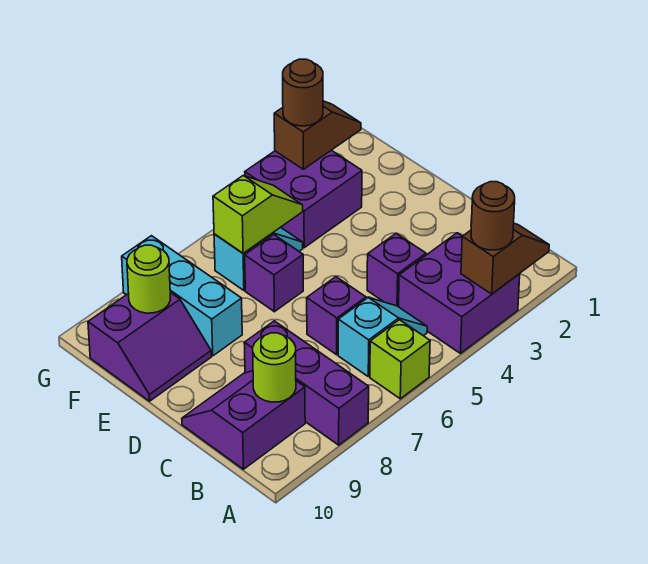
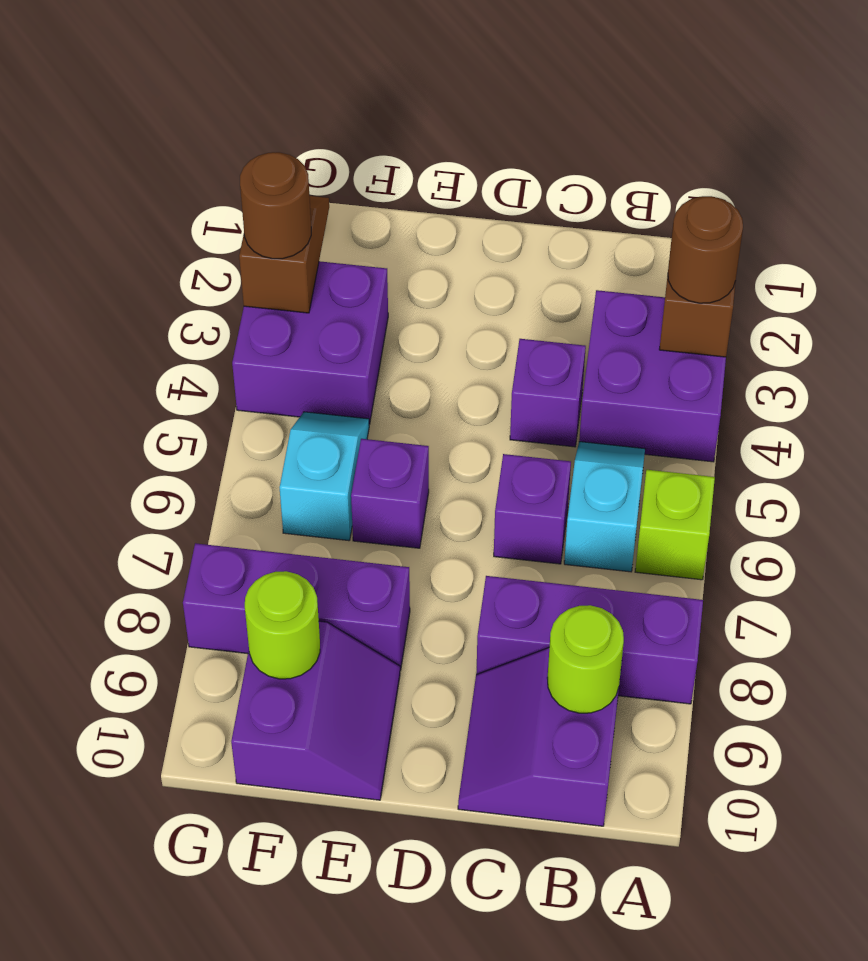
cyan 1x3 brick [122,236,242,356] -> purple 1x3 brick [183,543,410,671]
lime 1x2 slope [213,176,303,253] -> none

